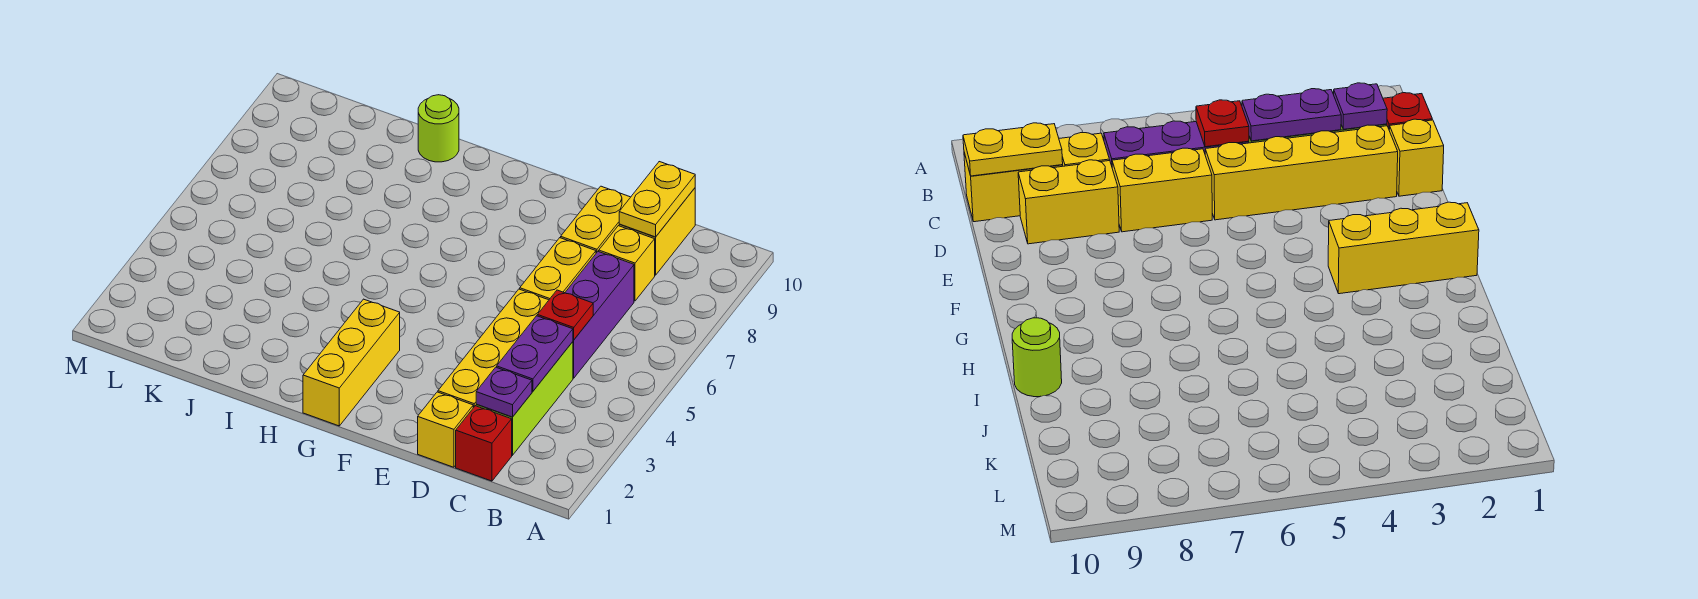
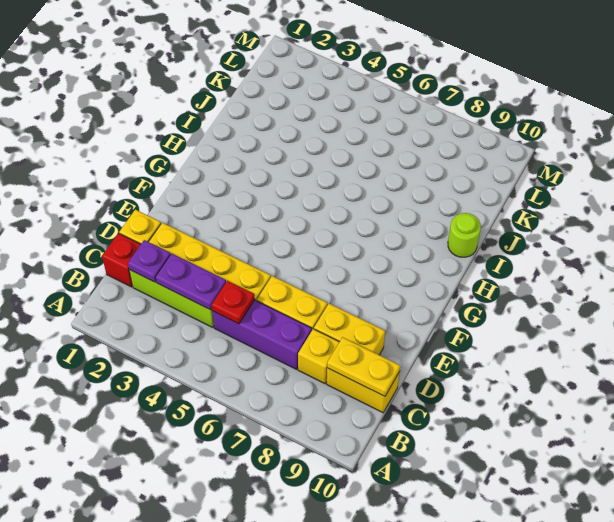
yellow 1x3 brick [303,299,400,426] -> none

